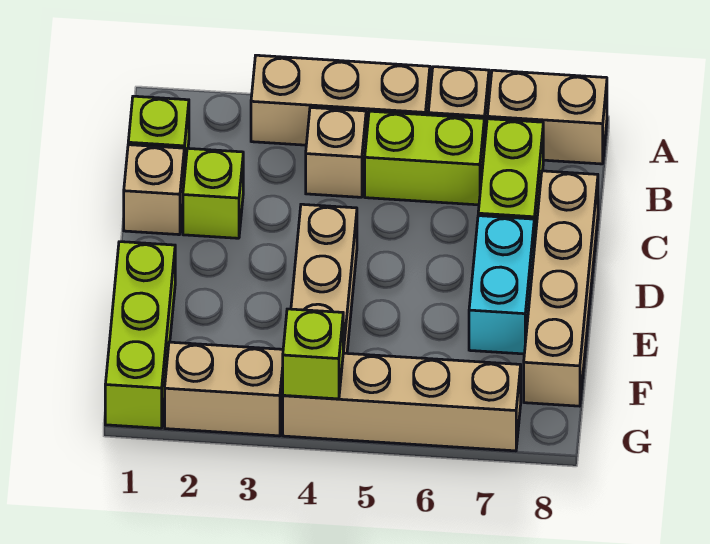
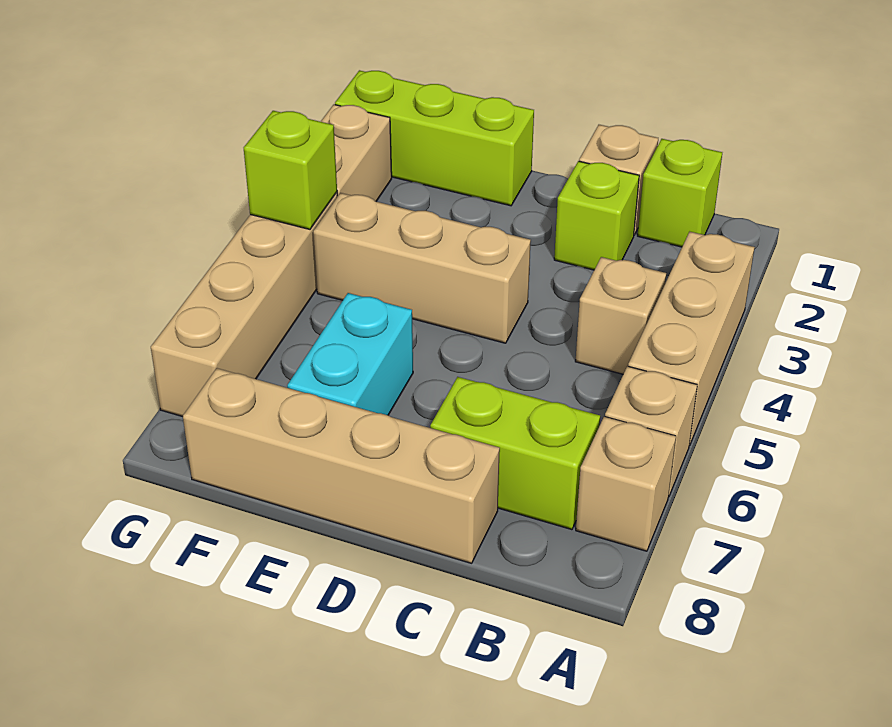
tan 1x2 brick [487,70,607,164] -> tan 1x1 brick [576,417,676,551]
lime 1x2 brick [365,111,484,205] -> none
cyan 1x2 brick [469,216,534,354] -> cyan 1x2 brick turned to [287,293,413,415]

